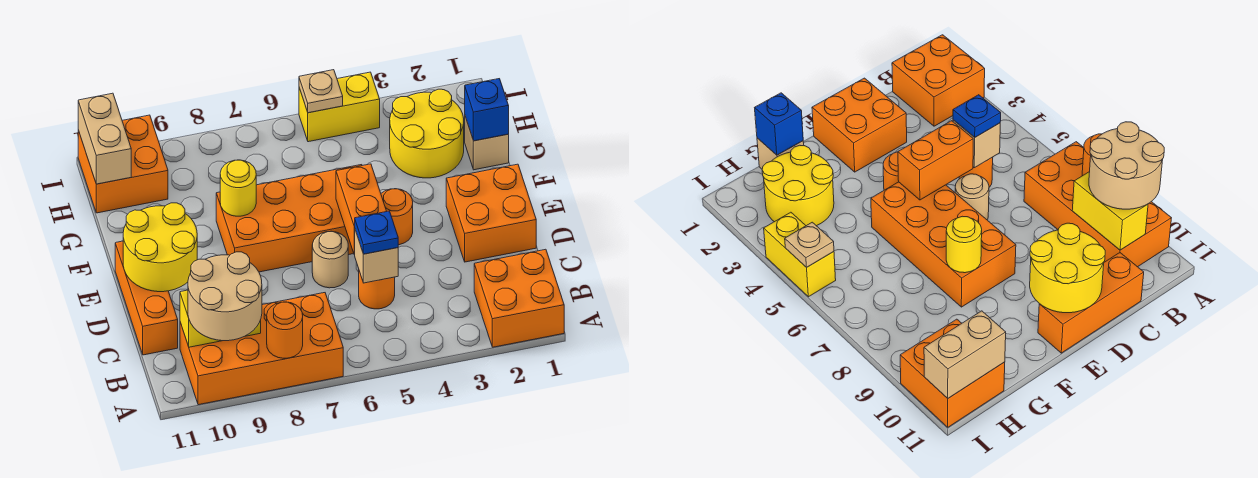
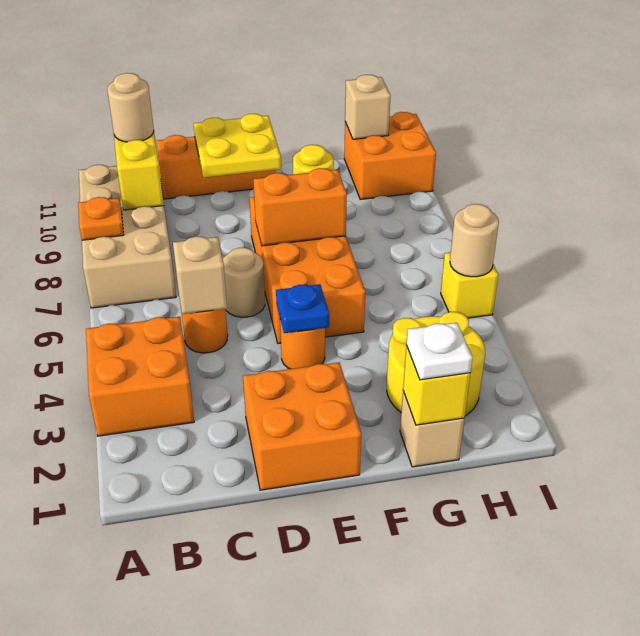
orange 2x2 brick [474,249,564,347] -> orange 2x2 brick moved to [86,317,194,436]
orange 2x4 brick [180,293,343,405] -> tan 2x4 brick [79,165,176,308]
orange 1x1 round brick [267,302,303,358] -> orange 1x1 plate [78,197,124,240]
tan 2x2 round brick [188,252,262,341] -> tan 1x1 round brick [107,73,154,142]
blue 1x1 plate [355,211,398,254] -> blue 1x1 plate moved to [276,284,329,333]
orange 1x2 brick [336,164,387,254] -> orange 1x2 brick moved to [253,168,347,246]
yellow 2x2 round brick [123,203,197,292] -> yellow 2x2 plate [194,114,281,178]
blue 1x1 brick [465,79,509,141] -> yellow 1x1 brick [403,346,470,425]
none -> white 1x1 plate [406,323,473,380]
tan 1x2 brick [78,93,131,184] -> tan 1x1 brick [345,75,391,139]
yellow 1x2 brick [299,72,380,142] -> yellow 1x1 brick [441,253,498,318]
tan 1x1 plate [299,70,343,113] -> tan 1x1 round brick [450,204,499,277]

